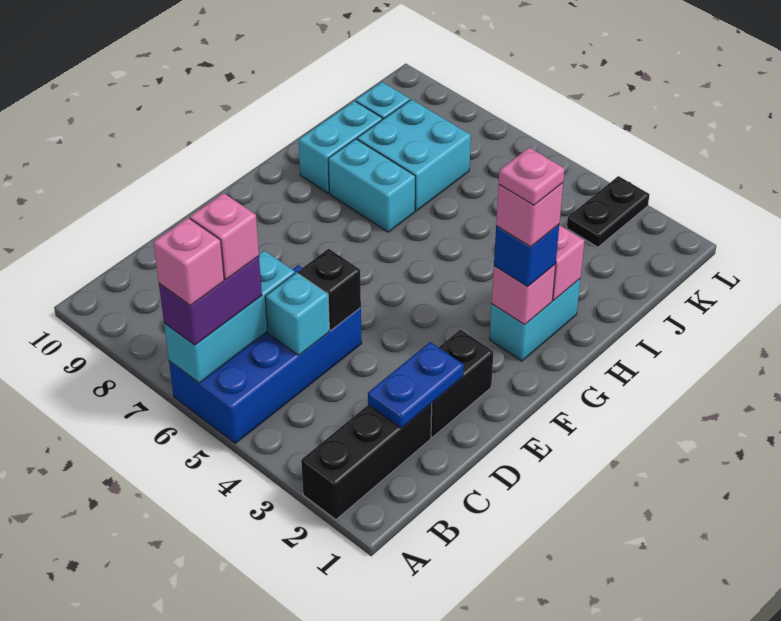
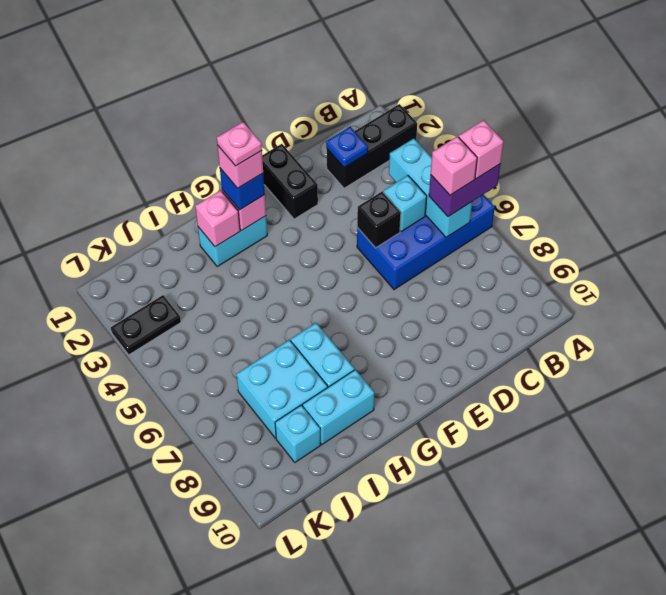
cyan 1x3 brick [164,251,295,383] -> cyan 1x3 brick turned to [389,138,472,237]
blue 1x2 plate [368,342,464,428] -> blue 1x1 plate [326,127,368,168]
black 1x2 brick [431,330,493,437] -> black 1x2 brick turned to [262,144,318,219]

